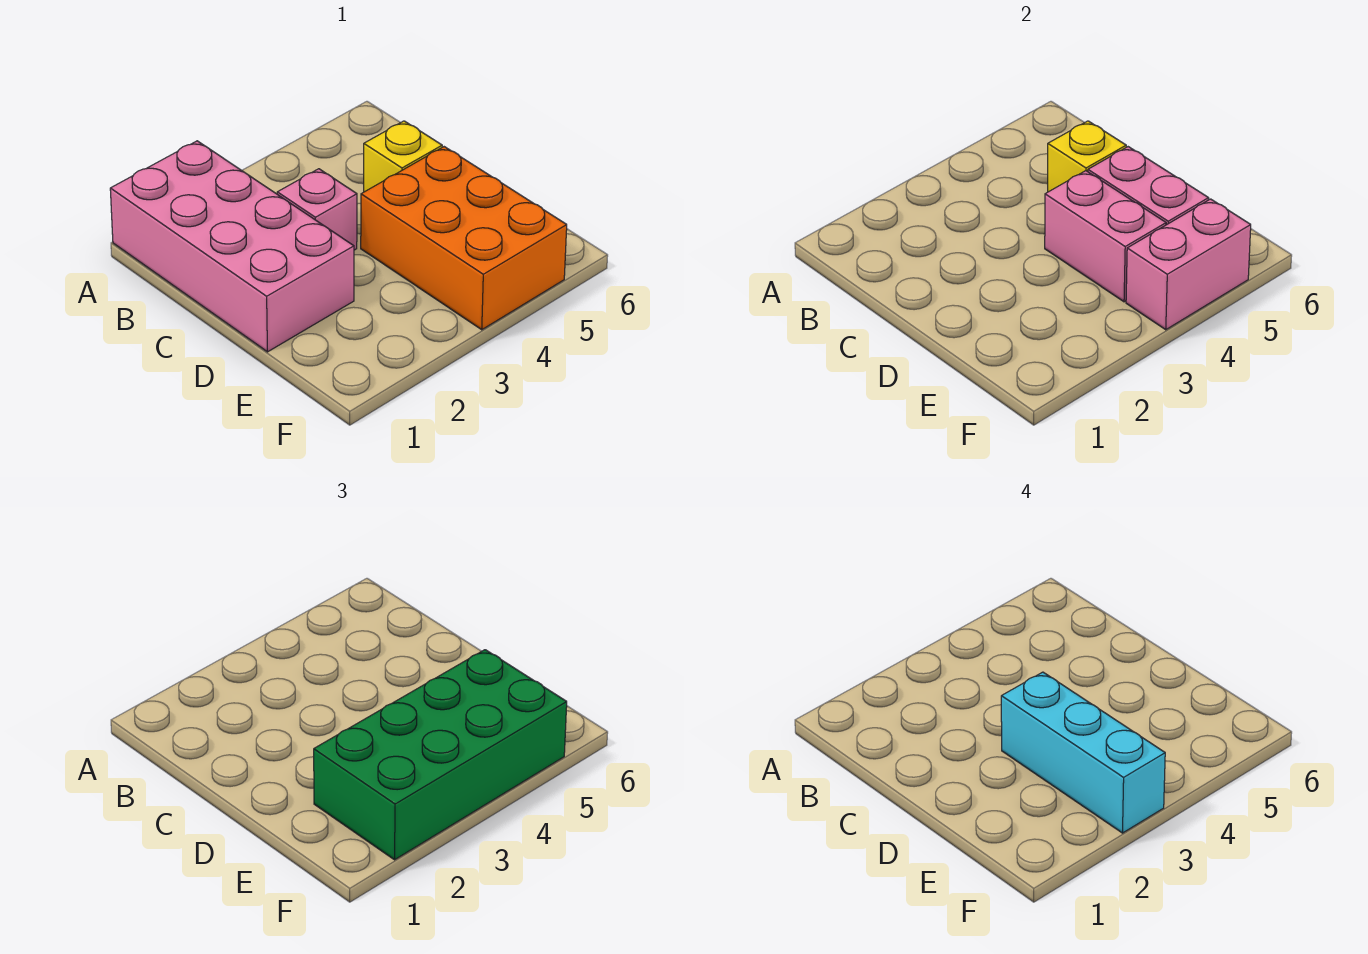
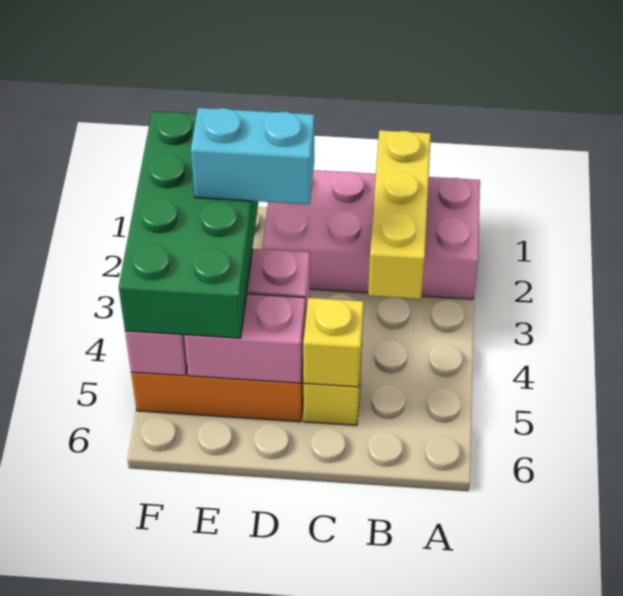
none -> yellow 1x3 brick [368,130,431,299]
pink 1x1 brick [277,169,357,250] -> none
cyan 1x3 brick [1001,672,1165,833] -> cyan 1x2 brick [191,108,314,204]

